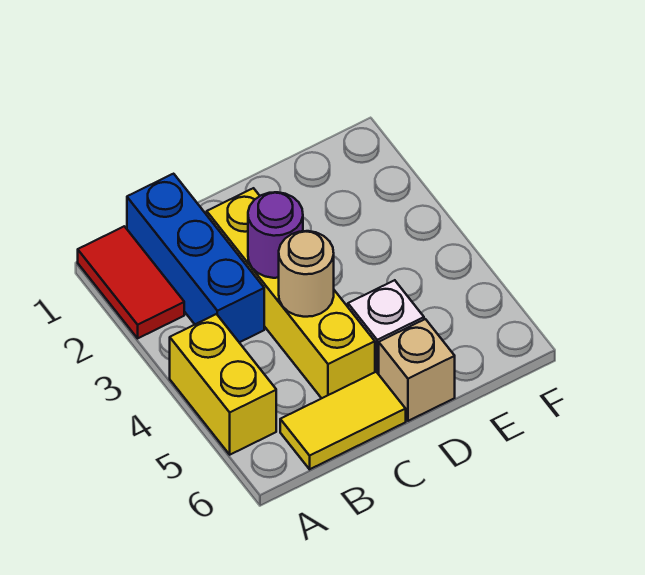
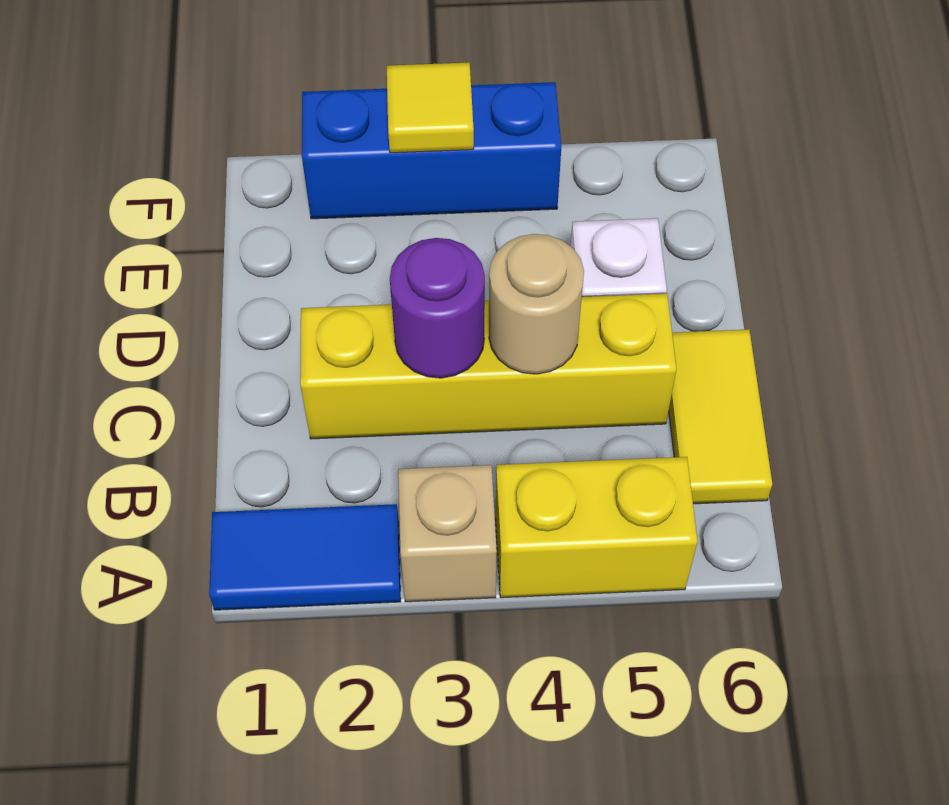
red 1x2 tile [78,226,184,338] -> blue 1x2 tile [209,504,401,610]
blue 1x3 brick [127,174,264,342] -> blue 1x3 brick moved to [302,82,561,219]
tan 1x1 brick [379,319,455,421] -> tan 1x1 brick moved to [398,465,497,602]
none -> yellow 1x1 tile [387,63,474,153]

